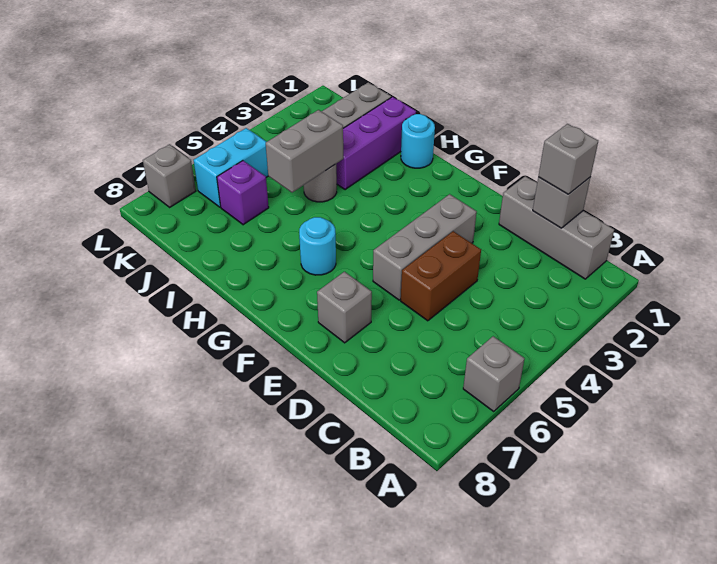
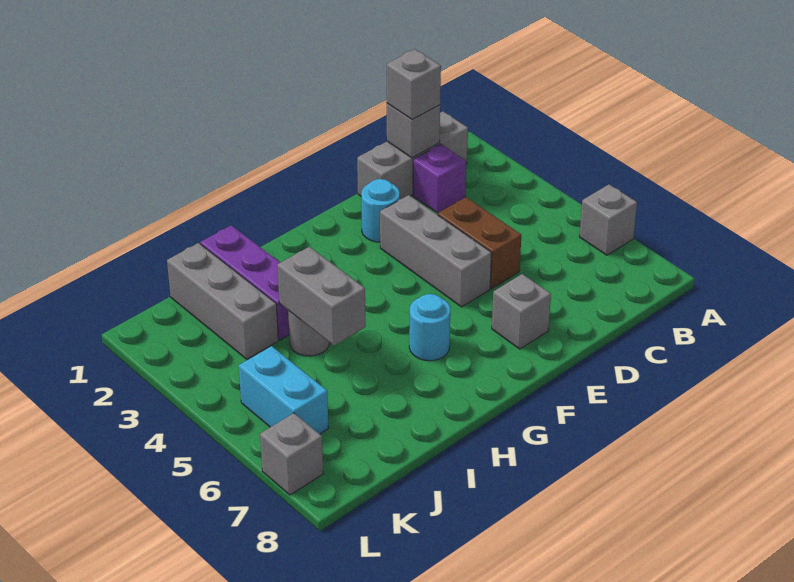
cyan 1x1 round brick [401,114,435,168] -> cyan 1x1 round brick moved to [361,179,400,242]
purple 1x1 brick [217,161,269,225] -> purple 1x1 brick moved to [413,144,466,213]

